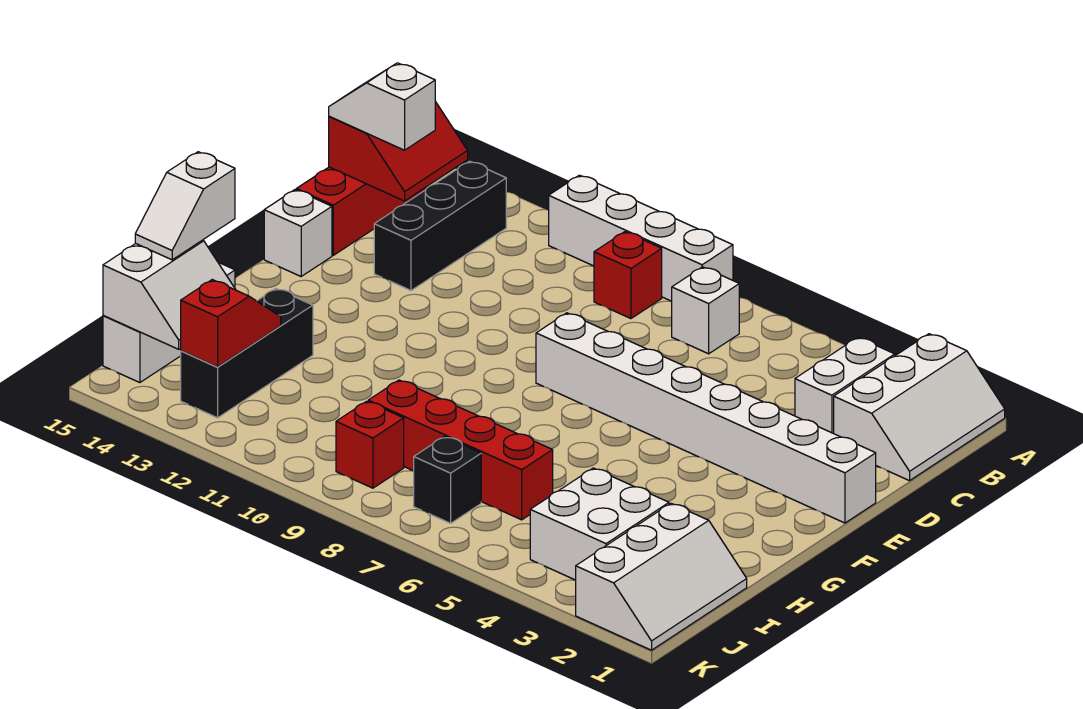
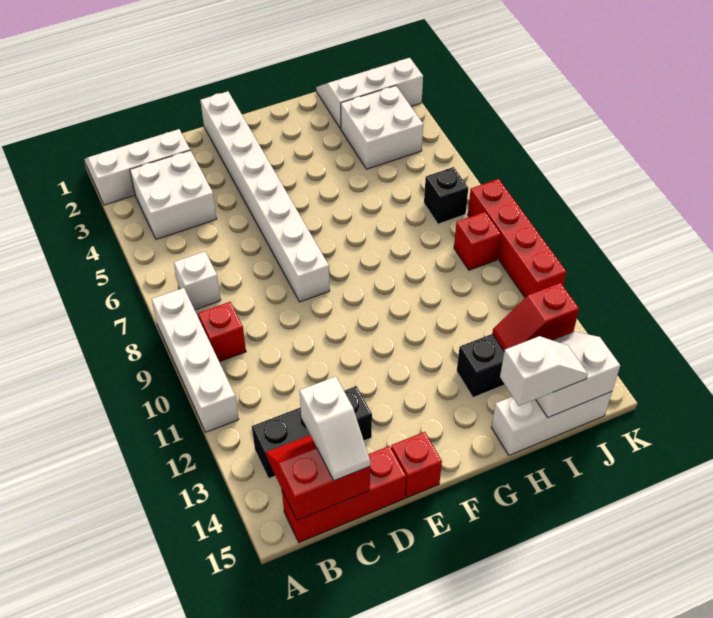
white 1x2 brick [795,337,895,433] -> white 2x2 brick [130,150,217,239]
white 1x1 brick [264,190,332,276] -> red 1x1 brick [391,432,442,498]
red 1x4 brick [368,380,553,520] -> red 1x4 brick moved to [468,179,566,298]

